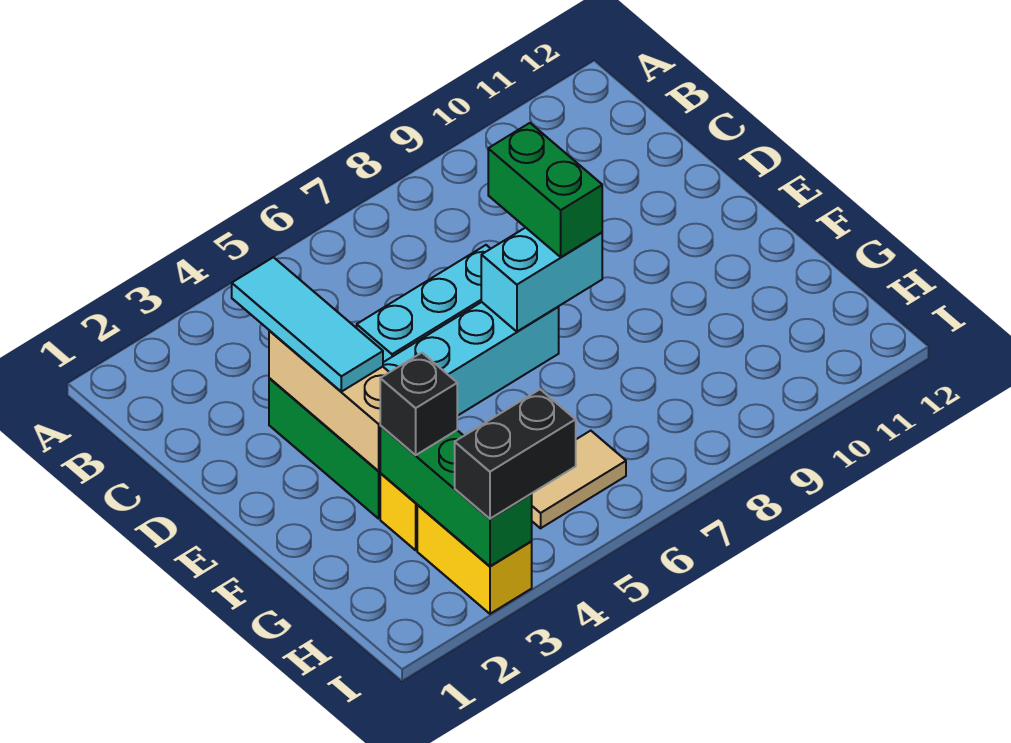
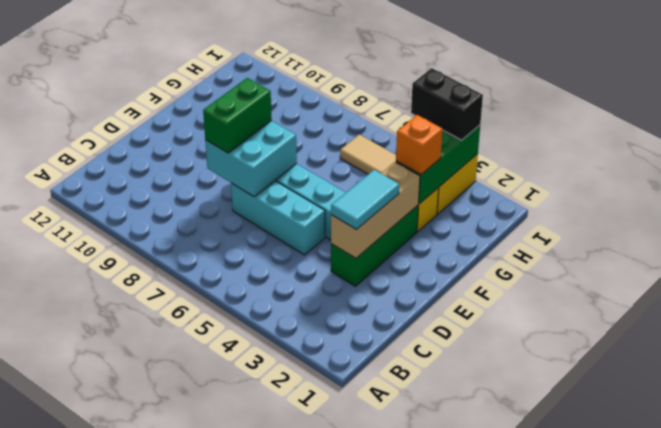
cyan 1x3 tile [232,257,383,392] -> cyan 1x2 tile [331,170,399,230]
cyan 1x2 brick [481,228,602,332] -> cyan 2x2 brick [205,121,297,197]
black 1x1 brick [380,353,457,455] -> orange 1x1 brick [396,115,442,175]

